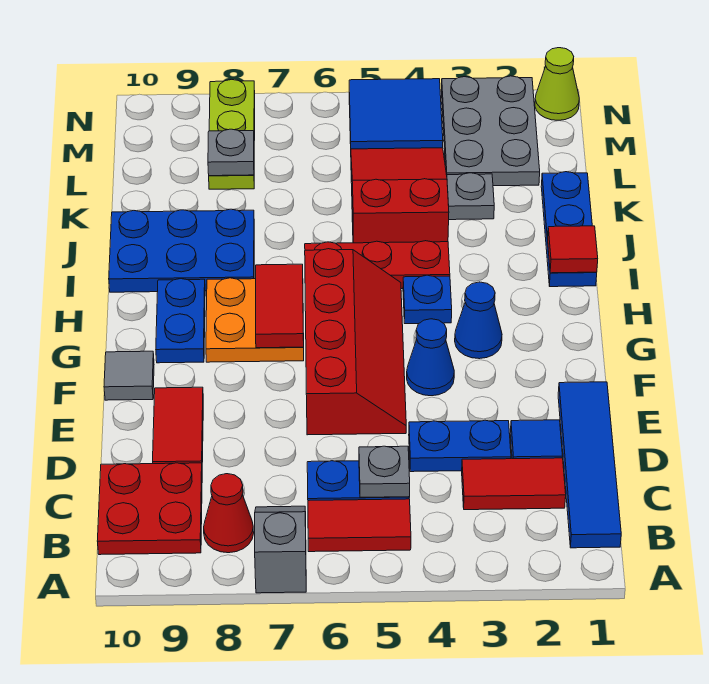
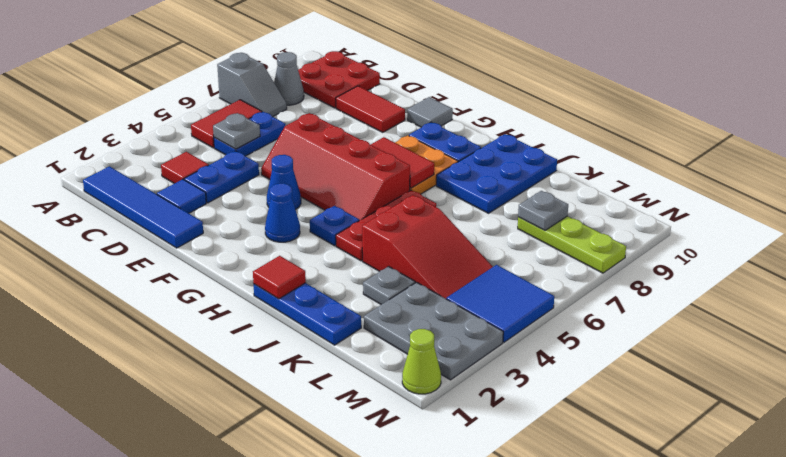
red 1x1 cone [204,474,254,553] -> grey 1x1 cone [274,52,304,105]
red 1x2 tile [462,458,566,510] -> red 1x1 tile [161,152,209,184]

